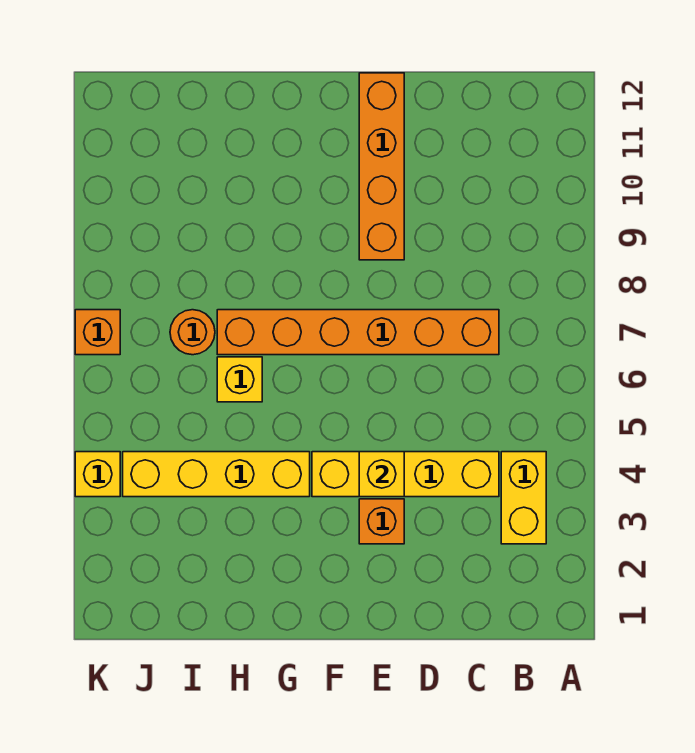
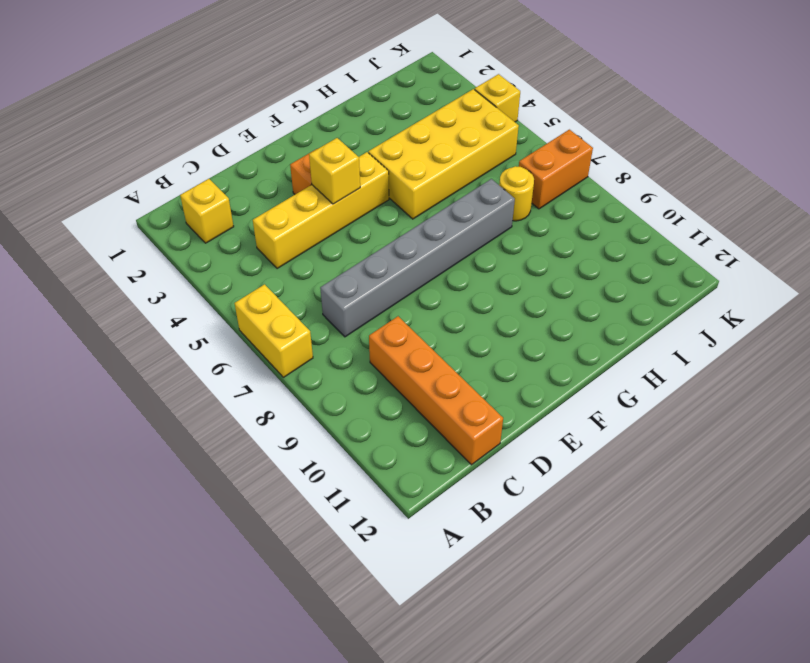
yellow 1x2 brick [501,452,546,544] -> yellow 1x2 brick moved to [234,284,313,377]
orange 1x6 brick [217,310,499,355] -> grey 1x6 brick [320,179,515,337]
orange 1x4 brick [359,73,404,260] -> orange 1x4 brick moved to [369,316,503,465]
yellow 1x4 brick [123,452,310,497] -> yellow 2x4 brick [368,89,519,219]
yellow 1x1 brick [217,357,262,402] -> yellow 1x1 brick moved to [180,179,234,243]
orange 1x1 round brick [170,310,215,355] -> yellow 1x1 round brick [499,166,534,221]
orange 1x1 brick [75,310,120,355] -> orange 1x2 brick [519,130,593,209]

